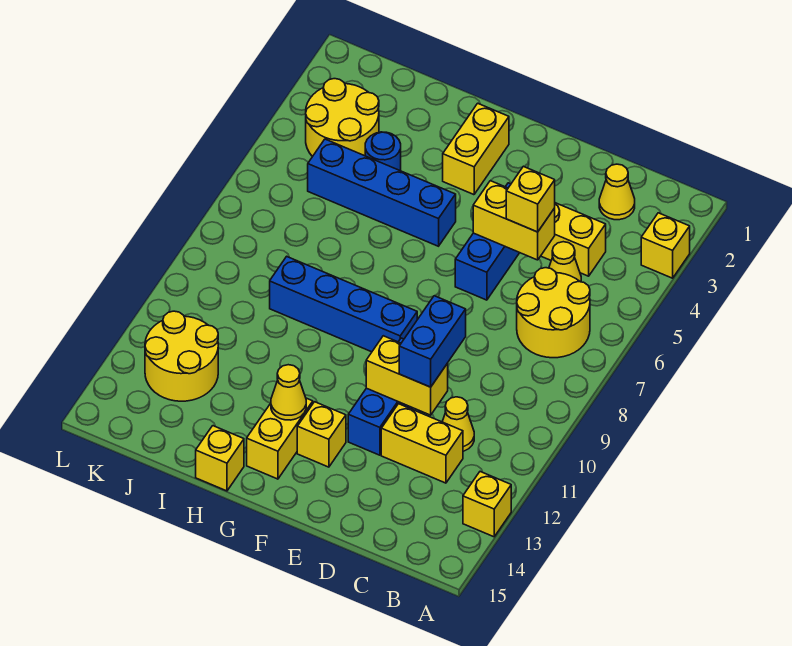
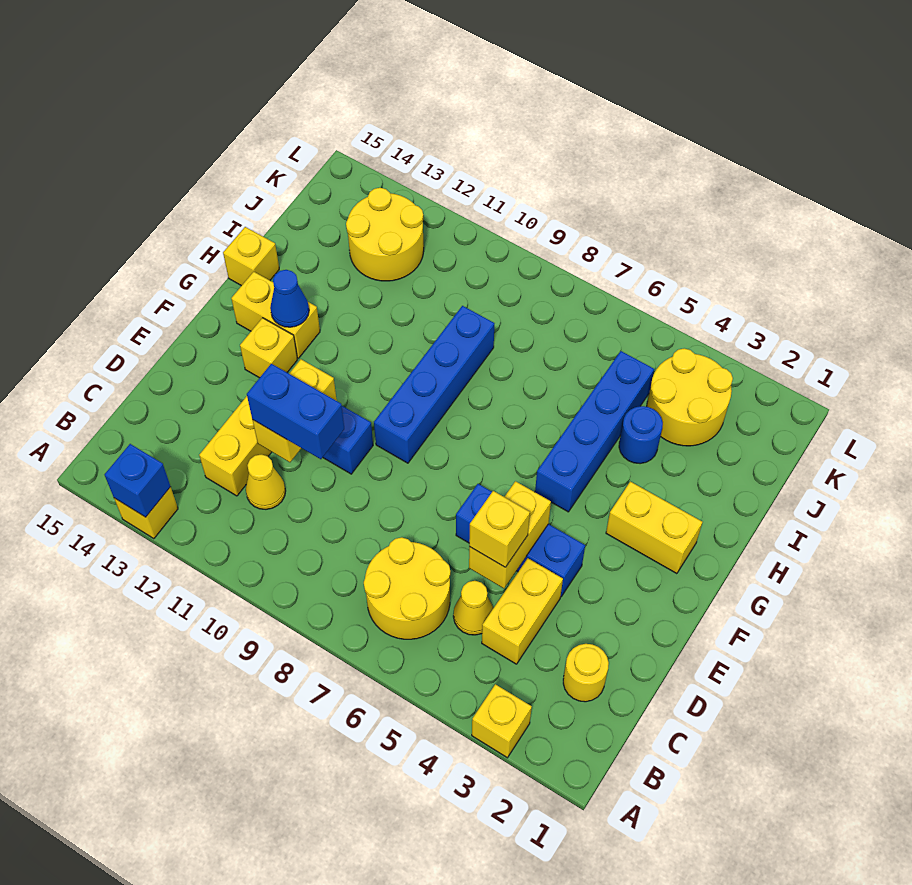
none -> blue 1x1 brick [104,444,171,517]
yellow 1x1 cone [599,164,635,220] -> yellow 1x1 round brick [563,644,609,702]
yellow 1x1 cone [271,365,306,420] -> blue 1x1 cone [270,270,309,327]

